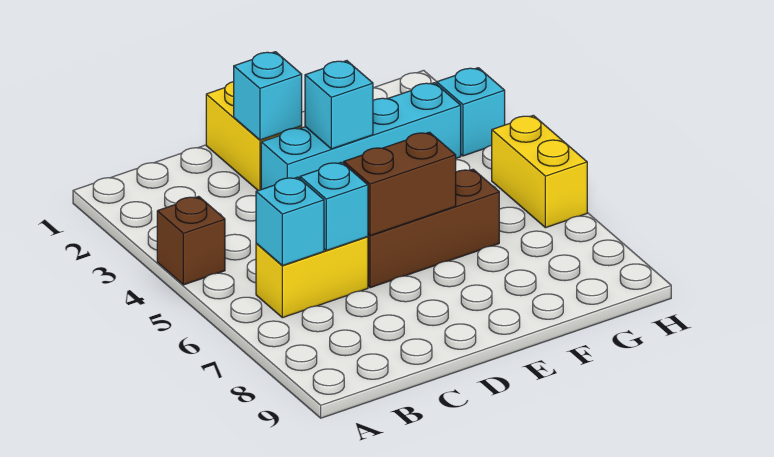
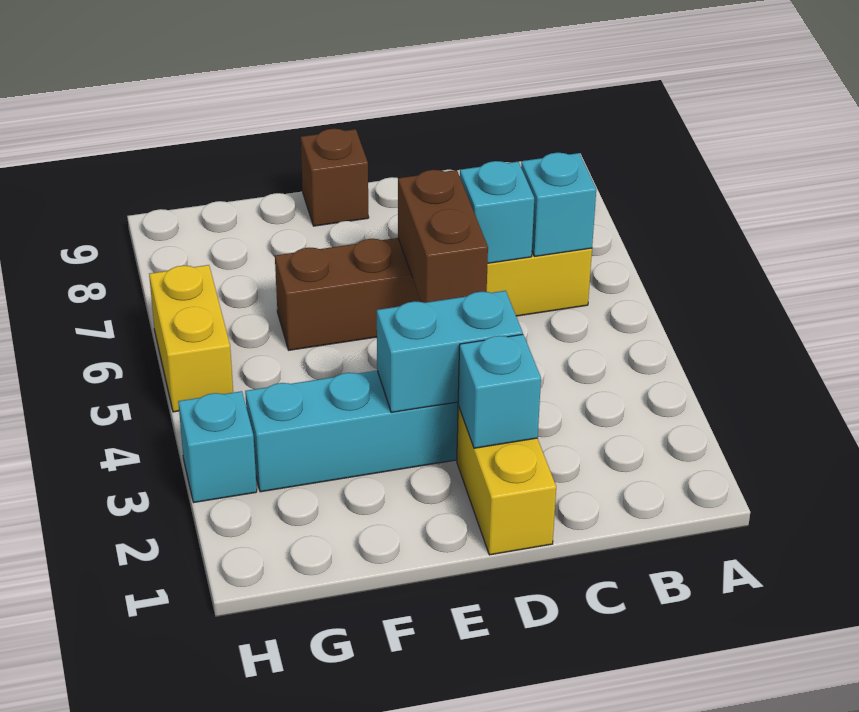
brown 1x1 brick [157,197,225,285] -> brown 1x1 brick moved to [301,129,369,226]
brown 1x2 brick [344,132,456,236] -> brown 1x2 brick turned to [398,170,488,303]
cyan 1x1 brick [305,61,373,149] -> cyan 1x2 brick [377,291,523,412]

